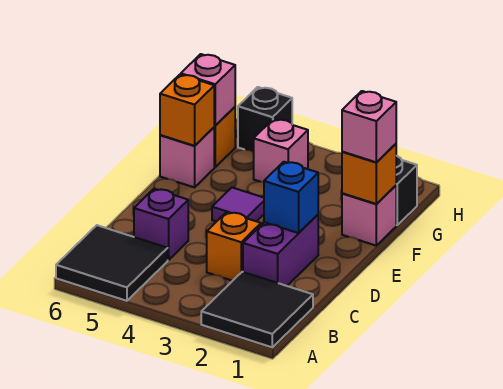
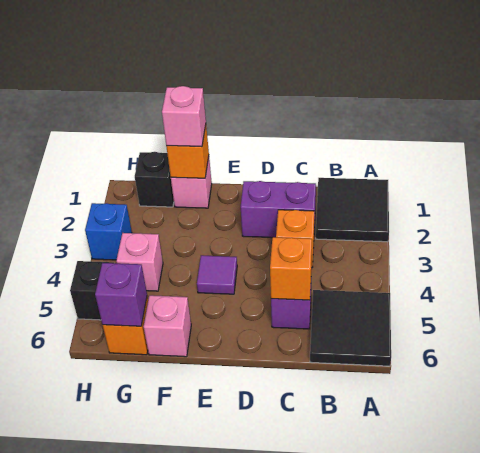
blue 1x1 brick [264,162,318,233] -> blue 1x1 brick moved to [85,203,132,260]
orange 1x1 brick [160,74,215,146] -> orange 1x1 brick moved to [270,237,312,300]
pink 1x1 brick [181,54,235,126] -> purple 1x1 brick [95,263,147,326]

